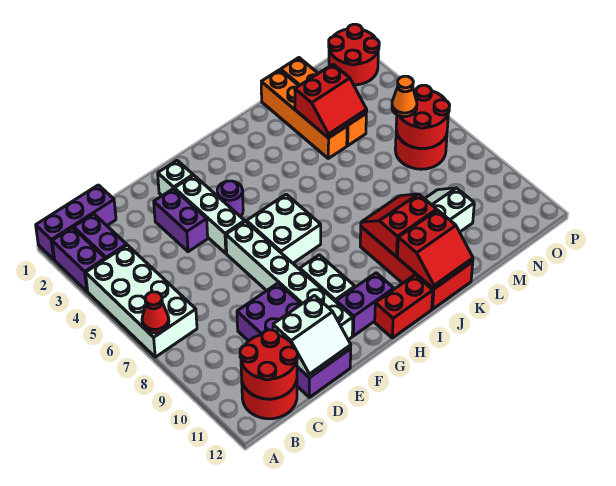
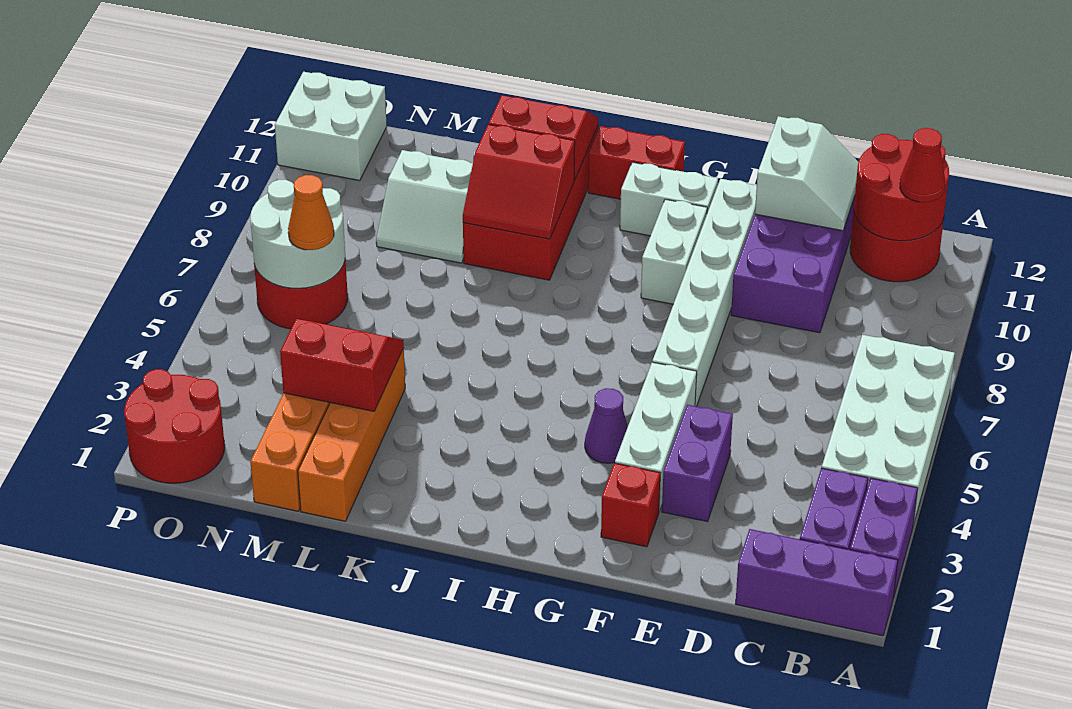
red 1x1 cone [142,292,169,333] -> red 1x1 cone moved to [900,128,945,202]
white 2x2 slope [273,295,351,378] -> white 2x2 slope turned to [755,116,858,231]
white 1x1 brick [158,161,193,196] -> red 1x1 brick [601,463,660,547]
purple 1x1 round brick [217,181,243,217] -> purple 1x1 cone [585,388,628,463]
white 2x2 brick [247,194,321,263] -> white 2x2 brick moved to [275,72,387,181]
purple 1x2 brick [336,273,394,336] -> white 1x2 brick [620,162,718,236]
red 2x2 round brick [396,85,450,148] -> white 2x2 round brick [250,180,345,288]

